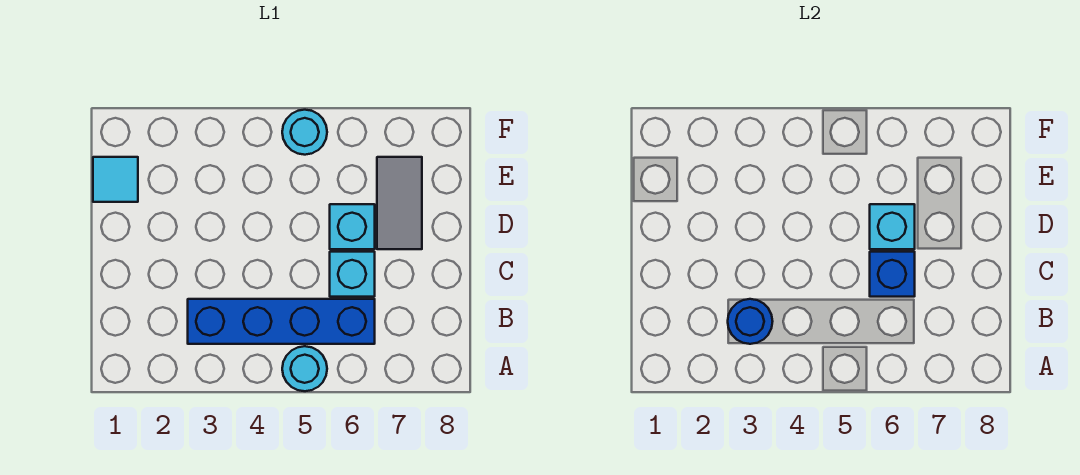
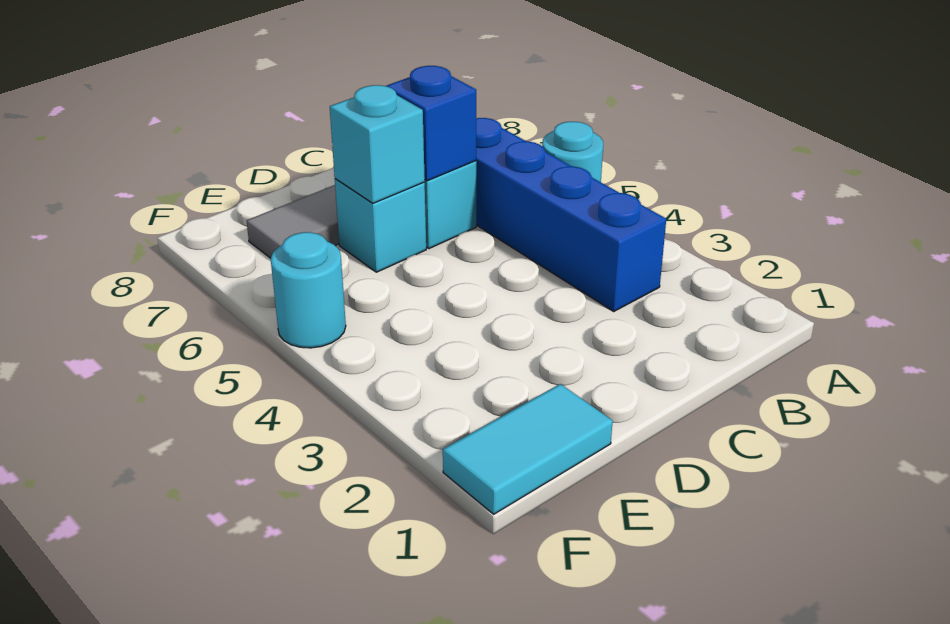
blue 1x1 round brick [728,299,773,344] -> none
cyan 1x1 tile [93,157,138,202] -> cyan 1x2 tile [443,384,613,514]

